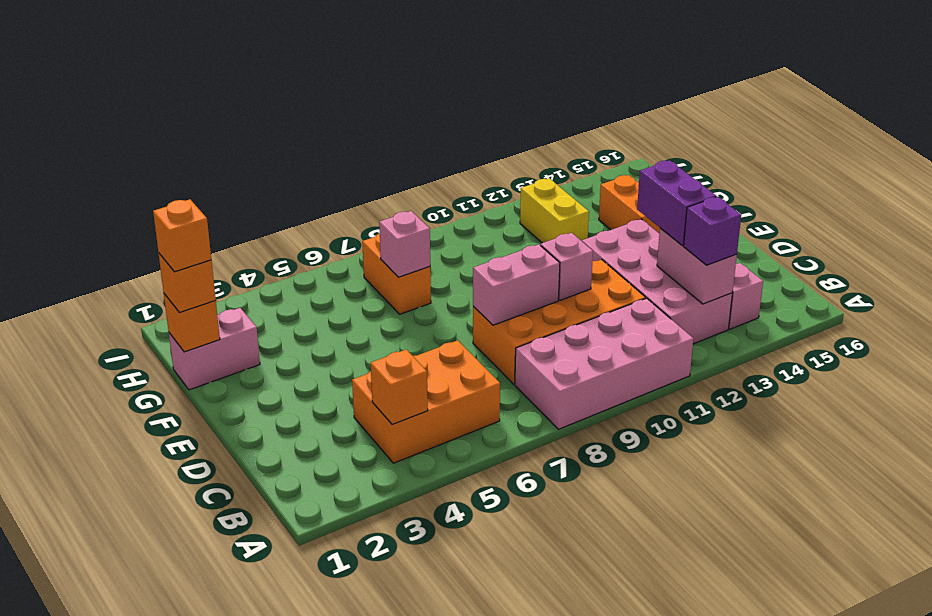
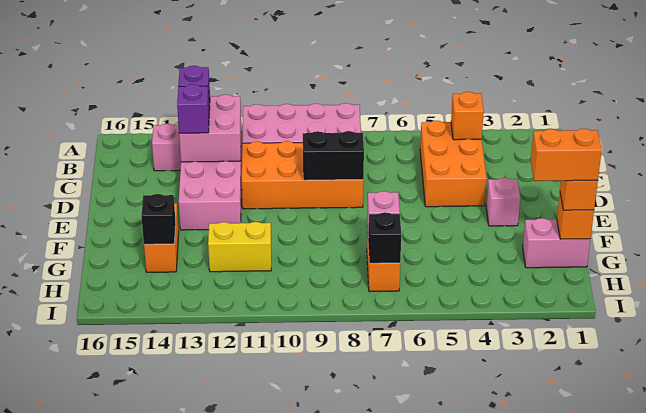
orange 2x3 brick [352,340,500,463] -> orange 2x3 brick turned to [420,121,487,207]
pink 1x2 brick [657,228,737,304] -> pink 2x2 brick [179,94,241,162]
purple 1x2 brick [637,160,716,246] -> purple 1x1 brick [177,84,209,133]
pink 1x2 brick [473,244,560,325] -> black 1x2 brick [303,131,364,180]
pink 1x1 brick [541,233,593,300] -> pink 1x1 brick moved to [486,178,520,226]
orange 1x1 brick [153,199,211,272] -> orange 1x2 brick [531,129,602,181]
yellow 1x2 brick [520,178,589,243] -> yellow 1x2 brick turned to [208,222,271,272]
none -> black 1x1 brick [141,194,176,244]
none -> black 1x1 brick [368,212,401,263]

